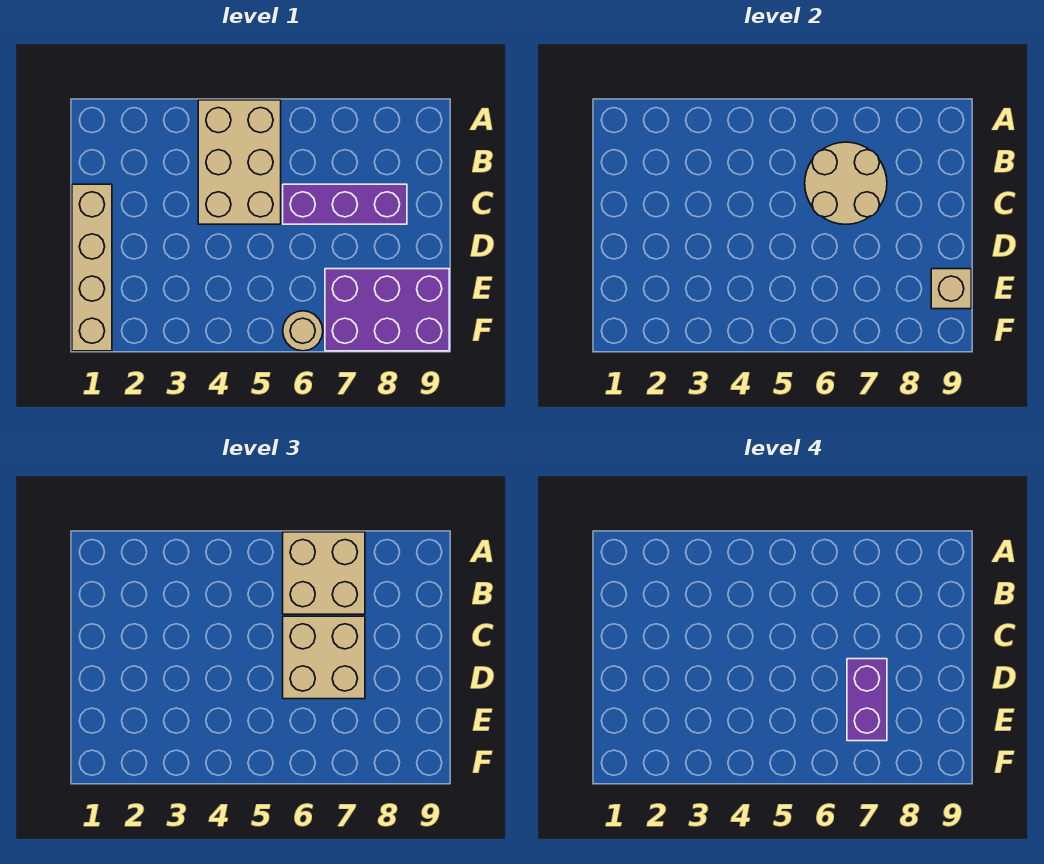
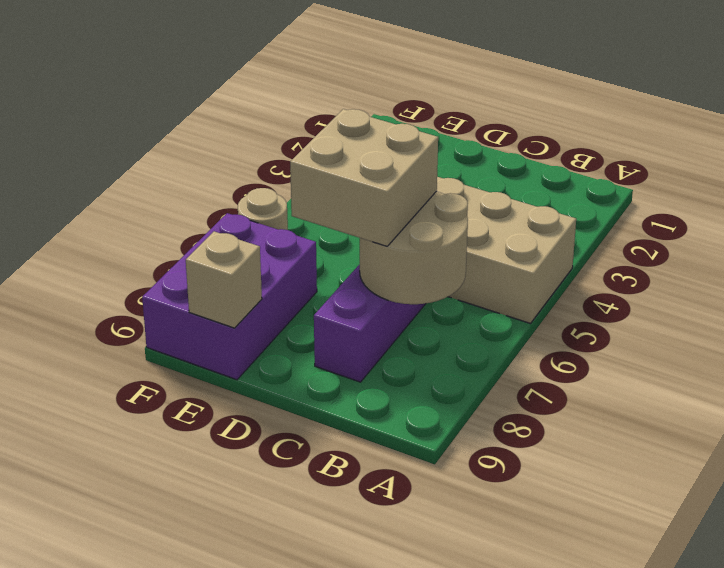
tan 2x2 brick [283,532,365,614] -> none
tan 1x4 brick [72,184,112,351] -> none
purple 1x2 brick [847,659,887,741] -> none

